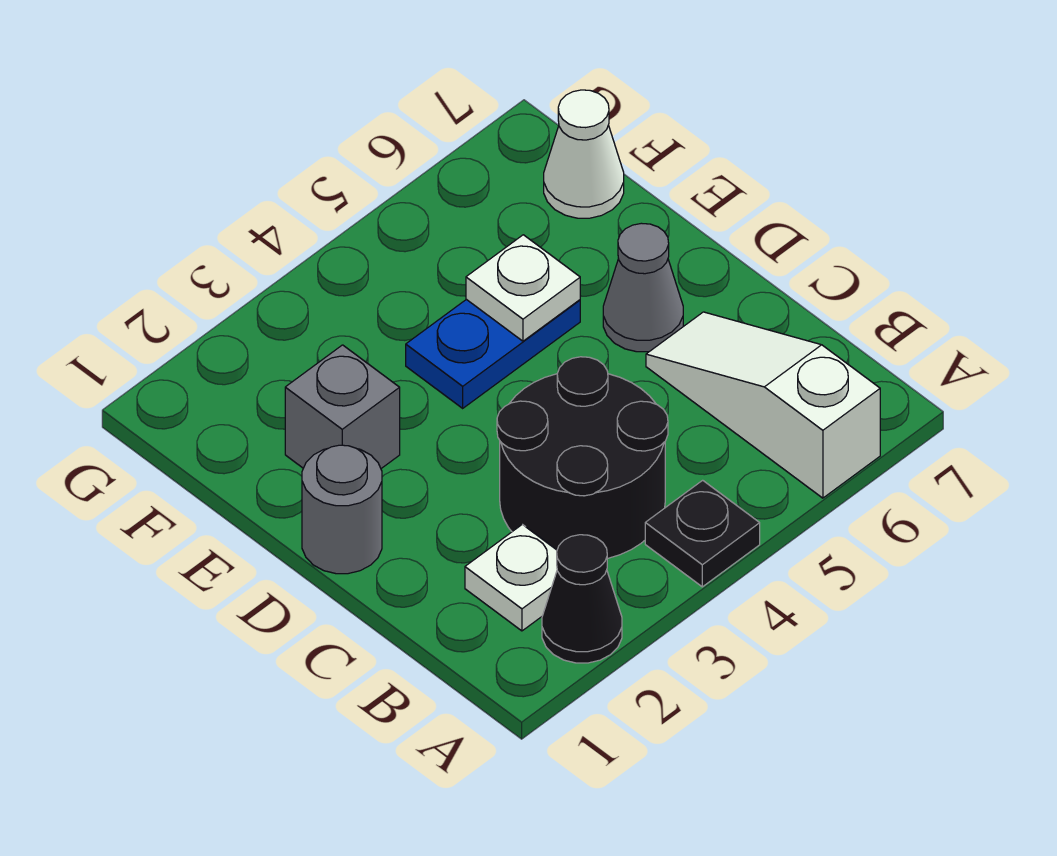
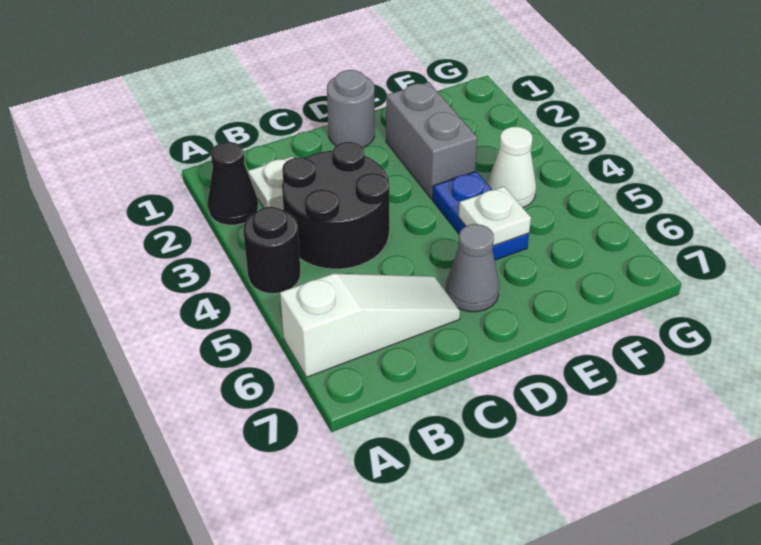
black 1x1 plate [645,480,760,587] -> black 1x1 round brick [243,207,301,293]
grey 1x1 brick [285,345,400,468] -> grey 1x2 brick [386,82,478,199]
white 1x1 cone [544,90,624,218] -> white 1x1 cone moved to [487,127,536,208]

